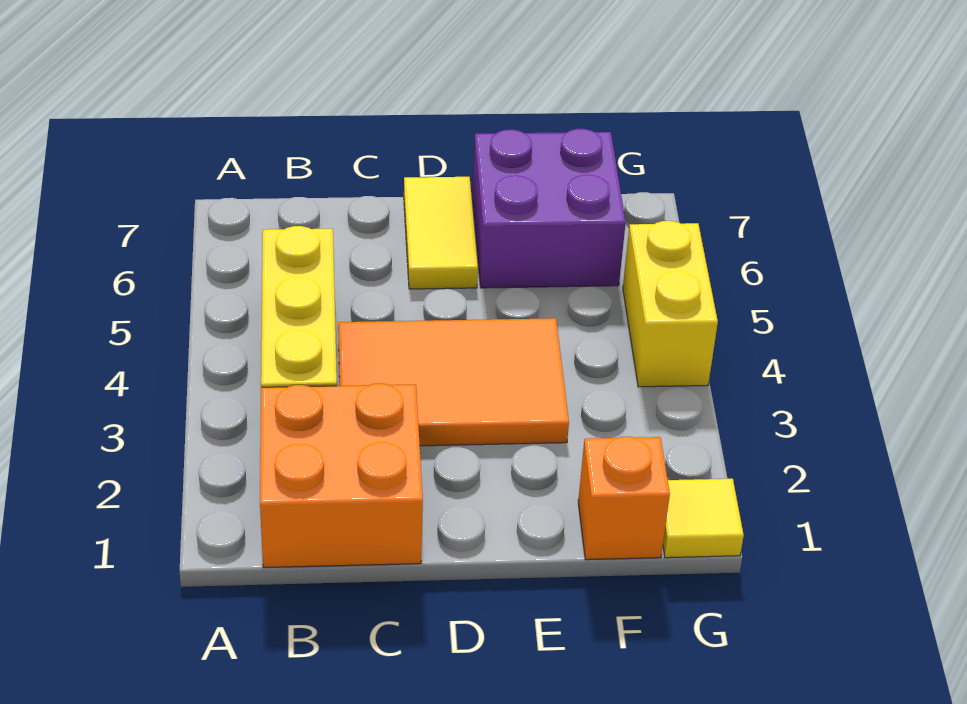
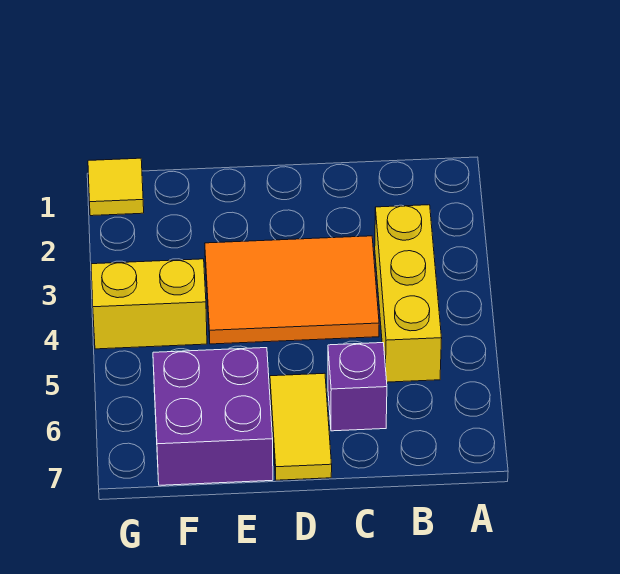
orange 2x2 brick [260,383,423,568] -> none
none -> purple 1x1 brick [328,343,387,431]
orange 1x1 brick [578,437,670,560] -> none
yellow 1x2 brick [623,221,718,387] -> yellow 1x2 brick turned to [91,259,207,349]

